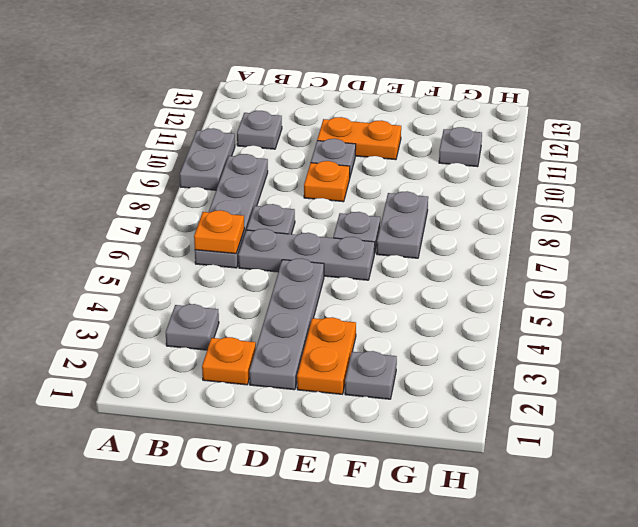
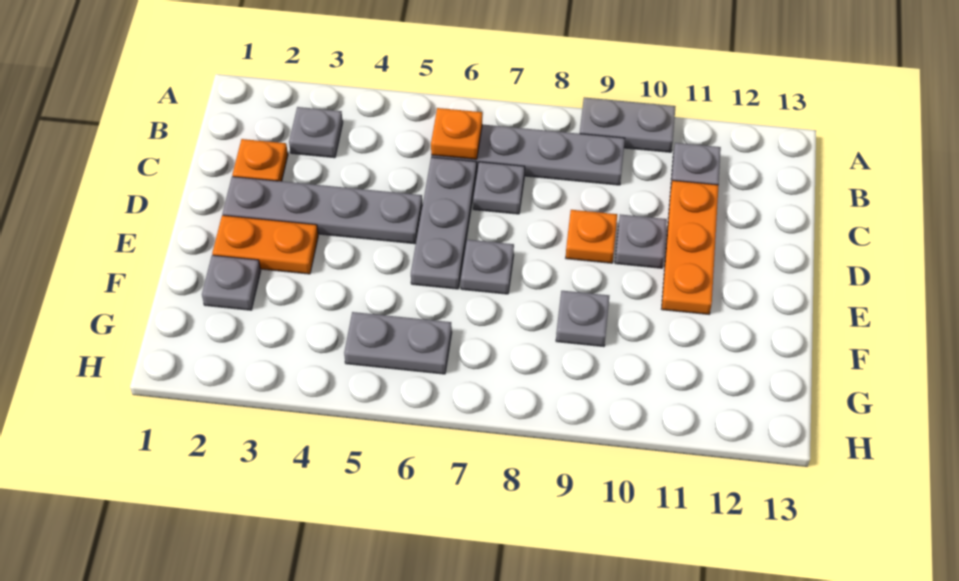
orange 1x2 plate [317,117,401,160] -> orange 1x3 plate [662,180,719,314]
grey 1x2 plate [377,191,428,258] -> grey 1x2 plate moved to [344,312,452,374]
grey 1x1 plate [439,127,482,167] -> grey 1x1 plate moved to [556,291,609,347]

